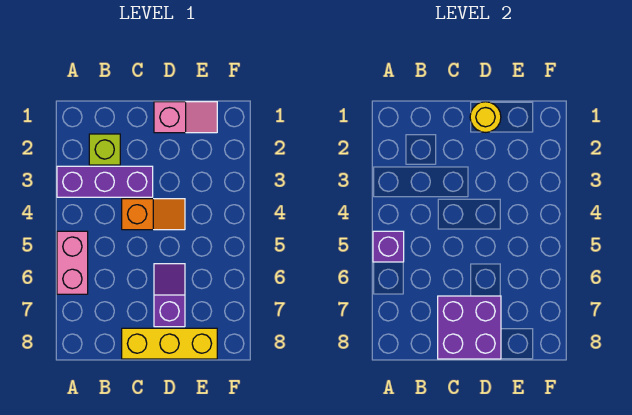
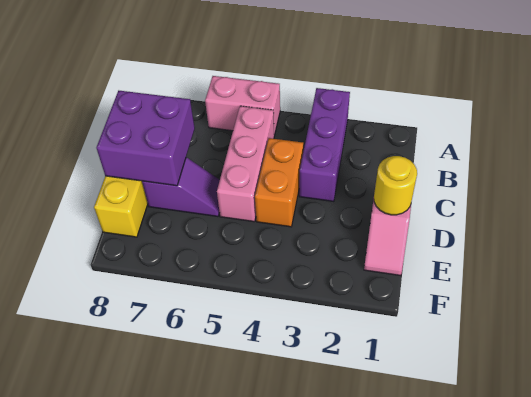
purple 1x1 brick [373,231,404,262] -> none
lime 1x1 brick [89,134,120,165] -> none
none -> pink 1x3 brick [217,106,274,222]
orange 1x2 slope [122,199,185,230] -> orange 1x2 brick [255,138,303,227]

